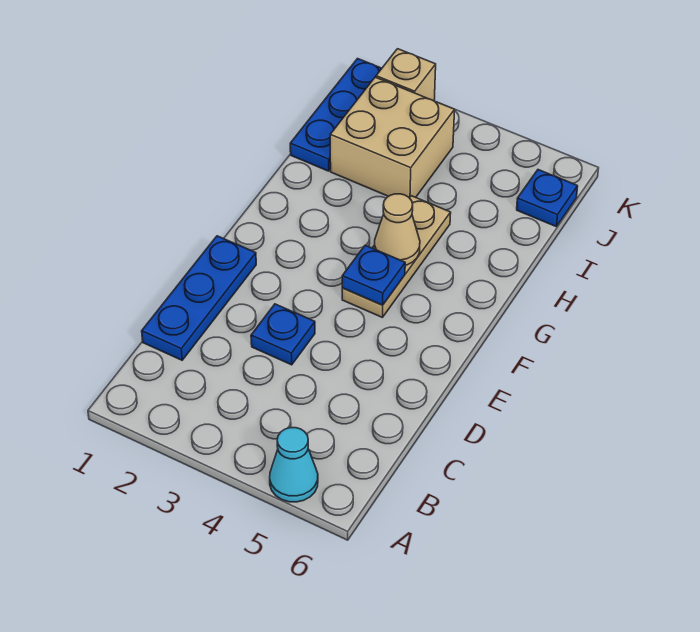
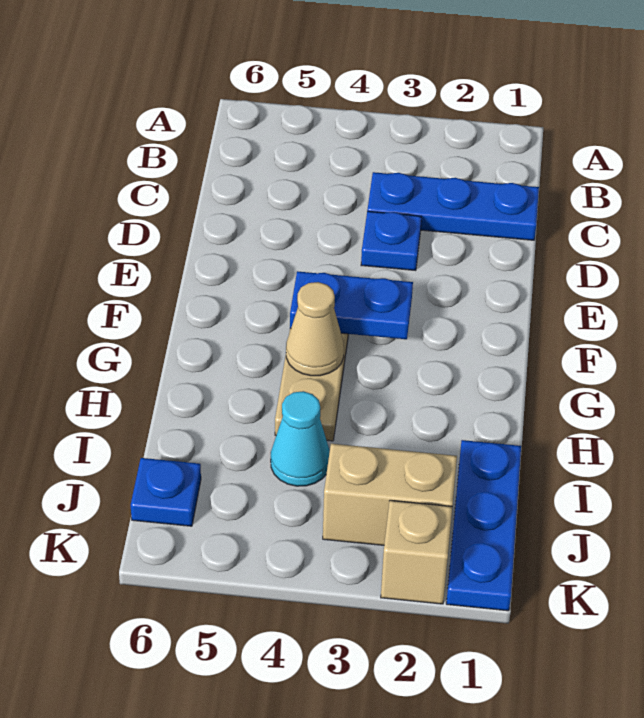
cyan 1x1 cone [270,428,318,502] -> cyan 1x1 cone moved to [271,391,330,486]
blue 1x3 plate [142,236,256,360] -> blue 1x3 plate turned to [367,172,539,240]
blue 1x1 plate [342,245,405,305] -> blue 1x2 plate [290,271,413,339]
tan 2x2 brick [330,77,455,198] -> tan 1x2 brick [323,444,457,545]

